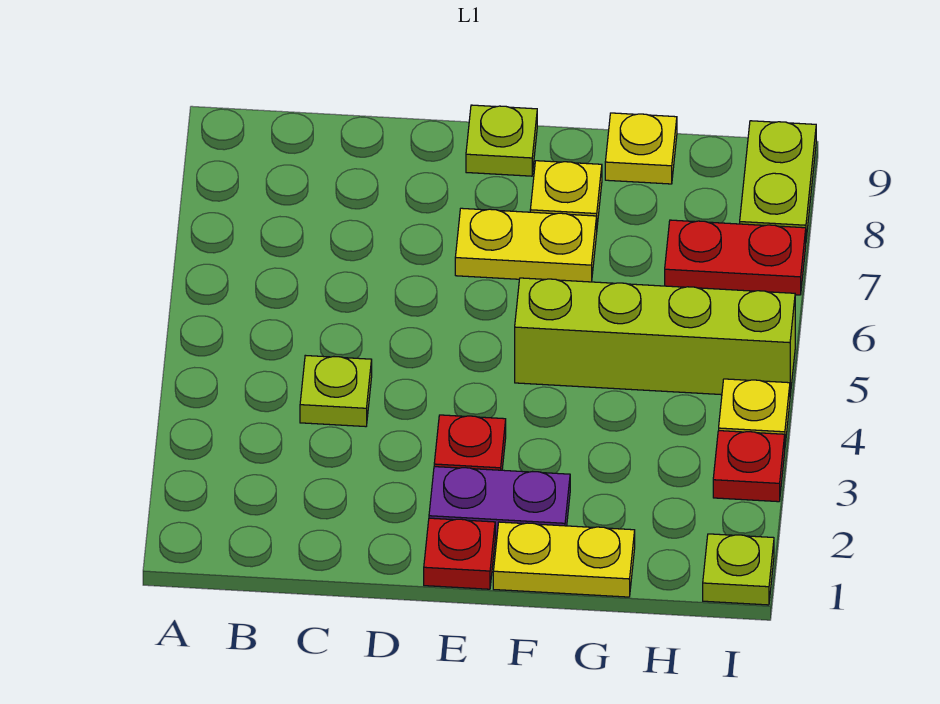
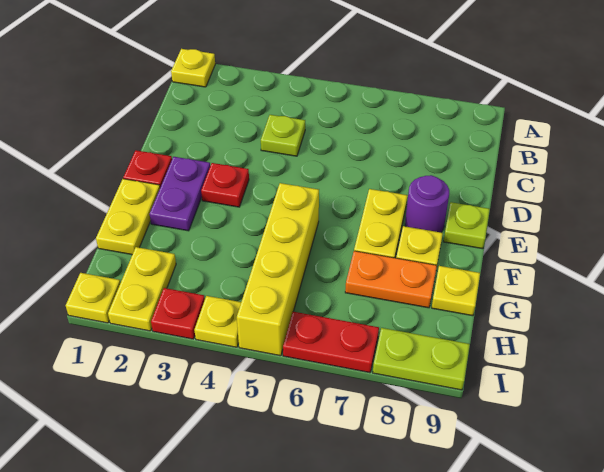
none -> yellow 1x1 plate [171,49,215,87]
none -> purple 1x1 round brick [405,175,449,232]
lime 1x4 brick [515,278,795,395] -> yellow 1x4 brick [237,183,319,356]
none -> orange 1x2 plate [345,251,437,308]
none -> yellow 1x2 plate [108,247,176,331]
red 1x2 plate [665,220,806,295] -> red 1x2 plate turned to [283,312,379,373]
lime 1x1 plate [703,534,774,605] -> yellow 1x1 plate [66,273,120,323]

